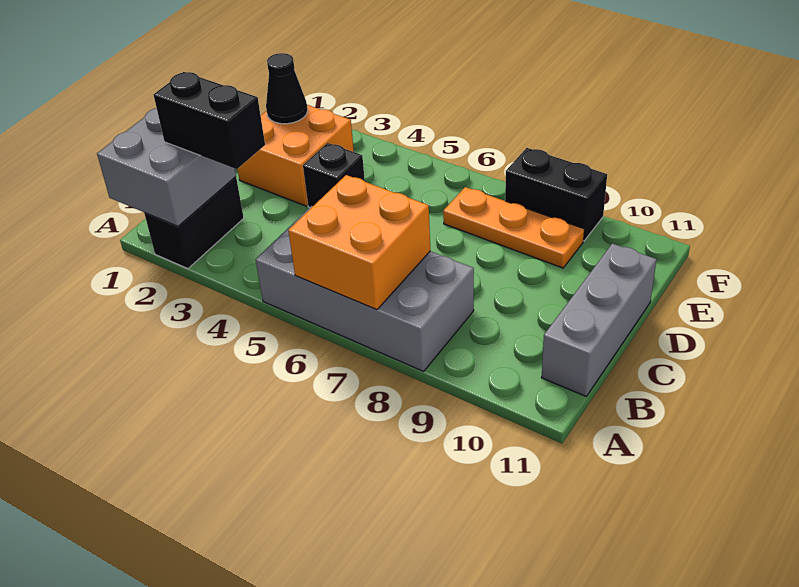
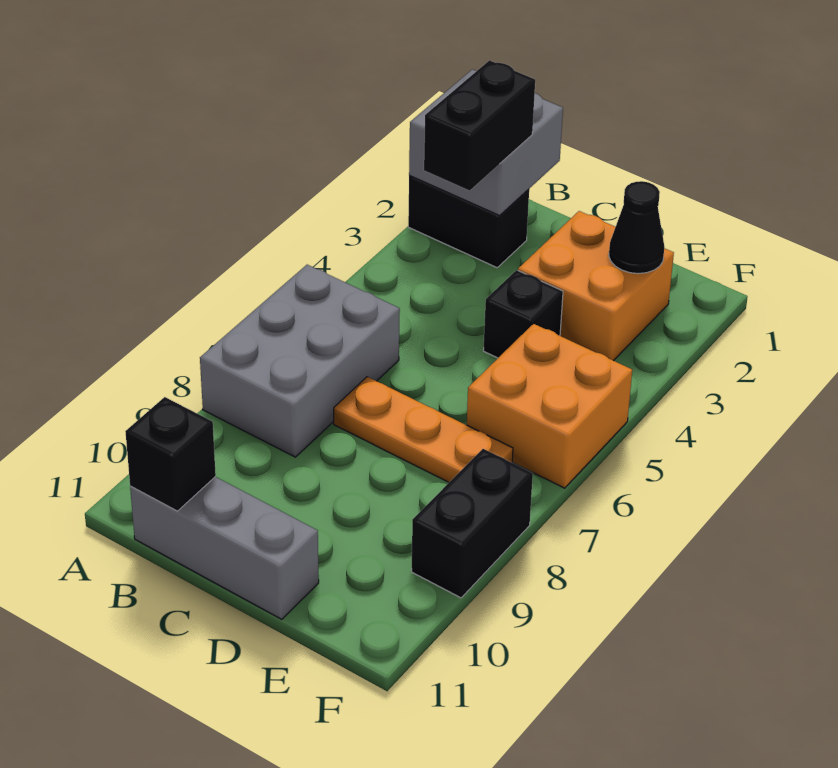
grey 2x4 brick [255,206,474,371] -> grey 2x3 brick [200,265,400,457]
orange 2x2 brick [288,175,430,310] -> orange 2x2 brick moved to [467,324,632,488]
none -> black 1x1 brick [125,397,216,511]
orange 1x3 plate [443,187,584,268] -> orange 1x3 plate turned to [334,377,513,482]

